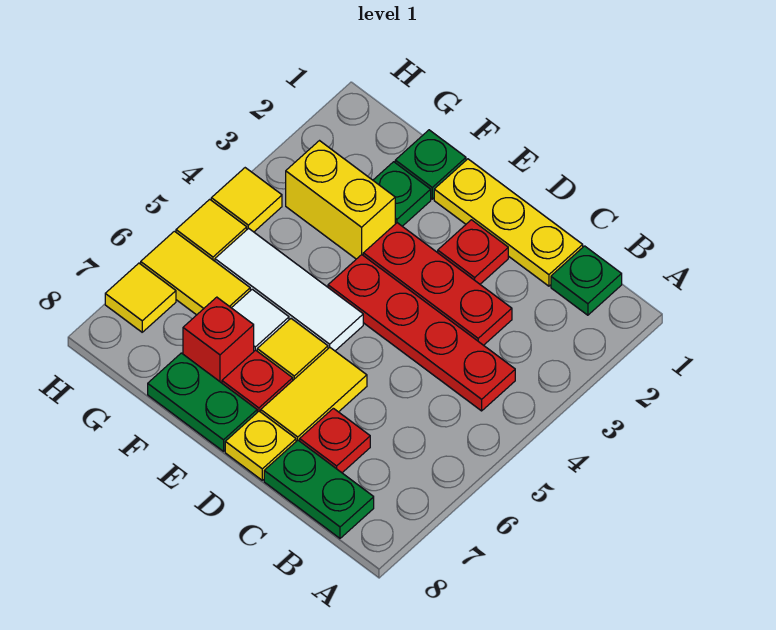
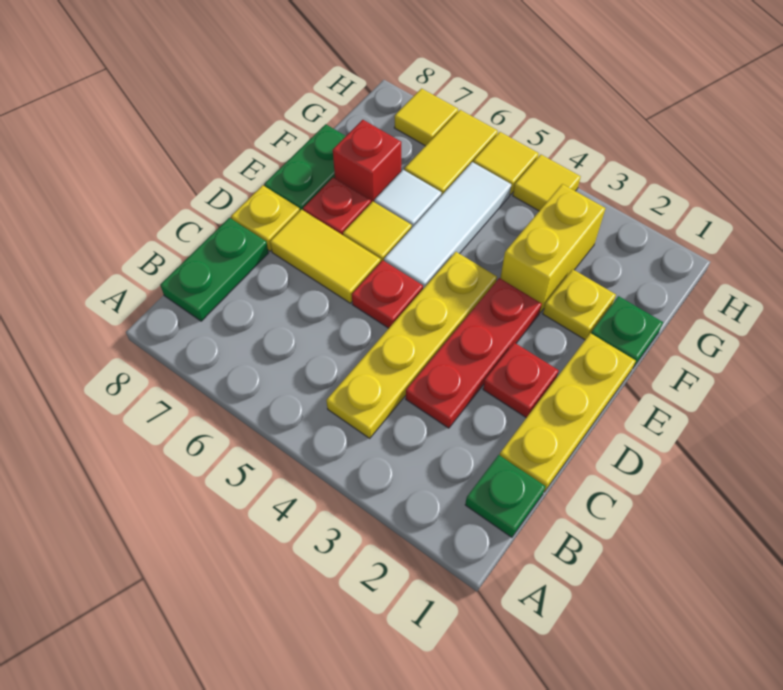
red 1x4 plate [328,255,515,411] -> yellow 1x4 plate [326,252,497,438]
red 1x1 plate [300,408,370,473] -> red 1x1 plate moved to [352,260,423,328]
green 1x1 plate [373,162,431,226] -> yellow 1x1 plate [543,269,616,340]

